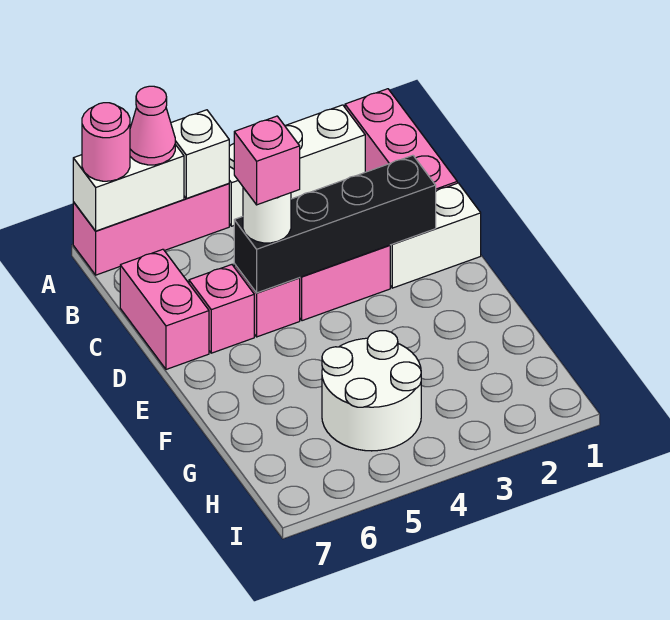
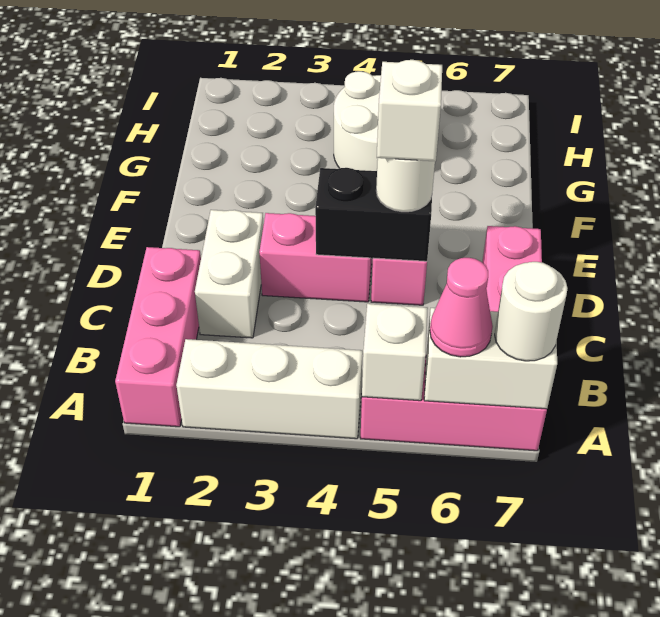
pink 1x1 round brick [82,103,130,181] -> white 1x1 round brick [495,262,568,361]
white 1x2 brick [390,183,481,288] -> white 1x2 brick turned to [195,210,264,338]
black 1x4 brick [234,155,436,293] -> black 1x2 brick [315,168,432,261]
pink 1x1 brick [234,116,300,205] -> white 1x1 brick [377,60,442,161]
pink 1x1 brick [189,265,254,353] -> none

